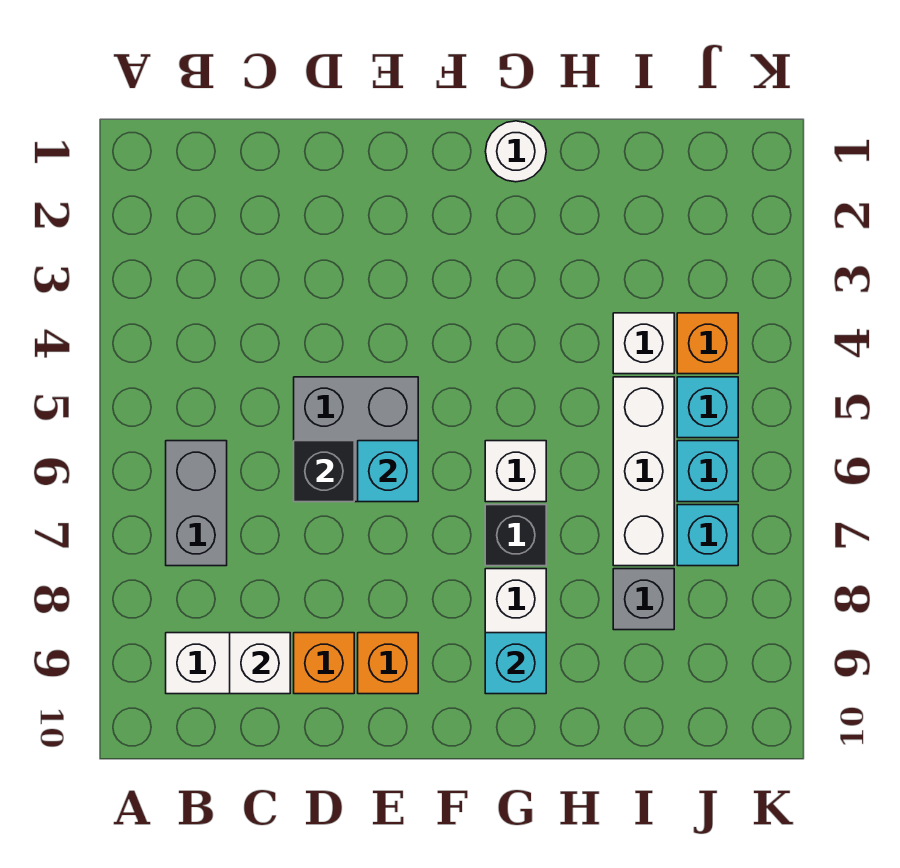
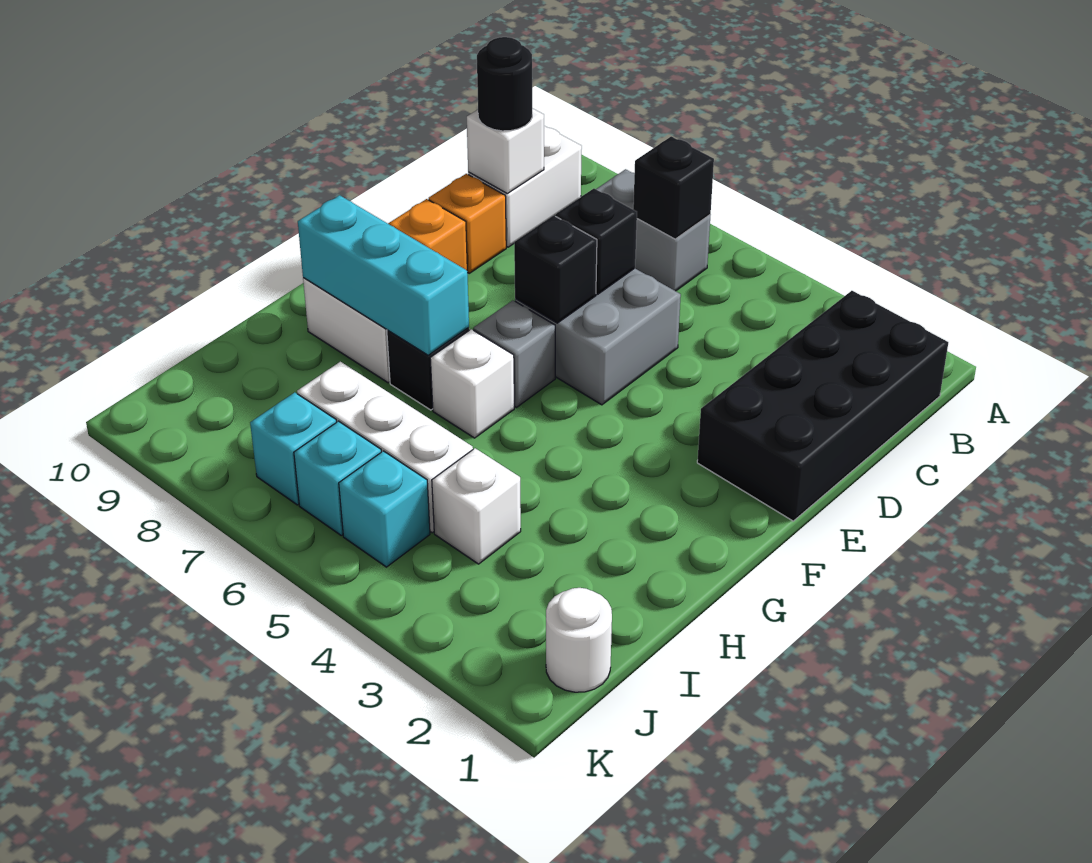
none -> black 2x4 brick [697,291,948,521]
none -> black 1x1 brick [633,136,714,239]
none -> black 1x1 round brick [477,37,532,131]
cyan 1x1 brick [358,441,418,502] -> black 1x1 brick [514,215,597,323]
white 1x1 round brick [486,121,546,182] -> white 1x1 round brick moved to [546,588,612,692]
cyan 1x1 brick [485,633,546,694] -> cyan 1x3 brick [298,195,469,355]
grey 1x1 brick [613,569,674,630] -> grey 1x1 brick moved to [473,300,555,407]
orange 1x1 brick [677,313,738,374] -> none

